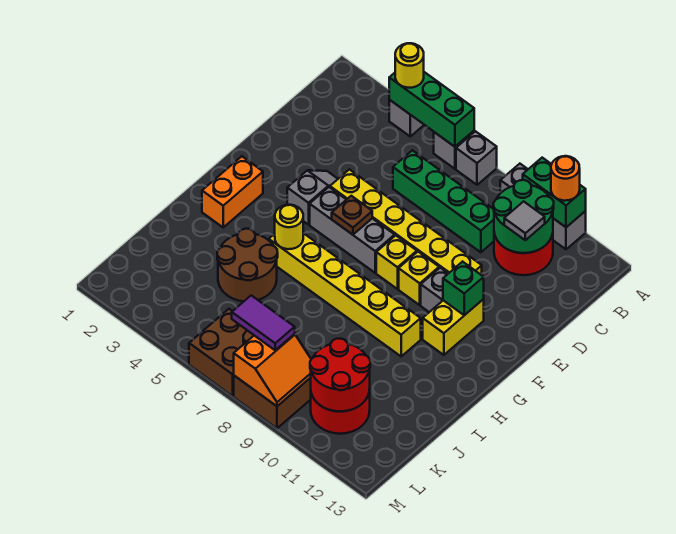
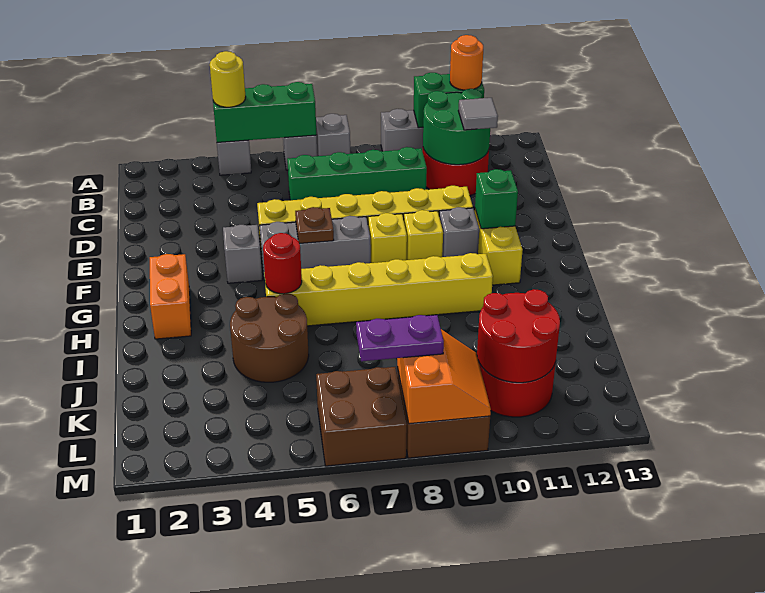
yellow 1x1 round brick [275,205,303,249] -> red 1x1 round brick [263,233,302,294]
purple 1x2 tile [232,295,295,350] -> purple 1x2 plate [356,315,444,361]

